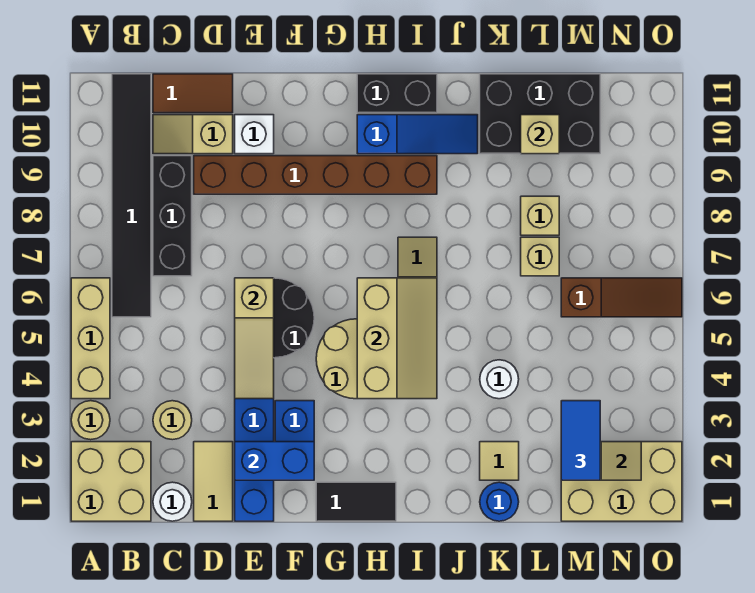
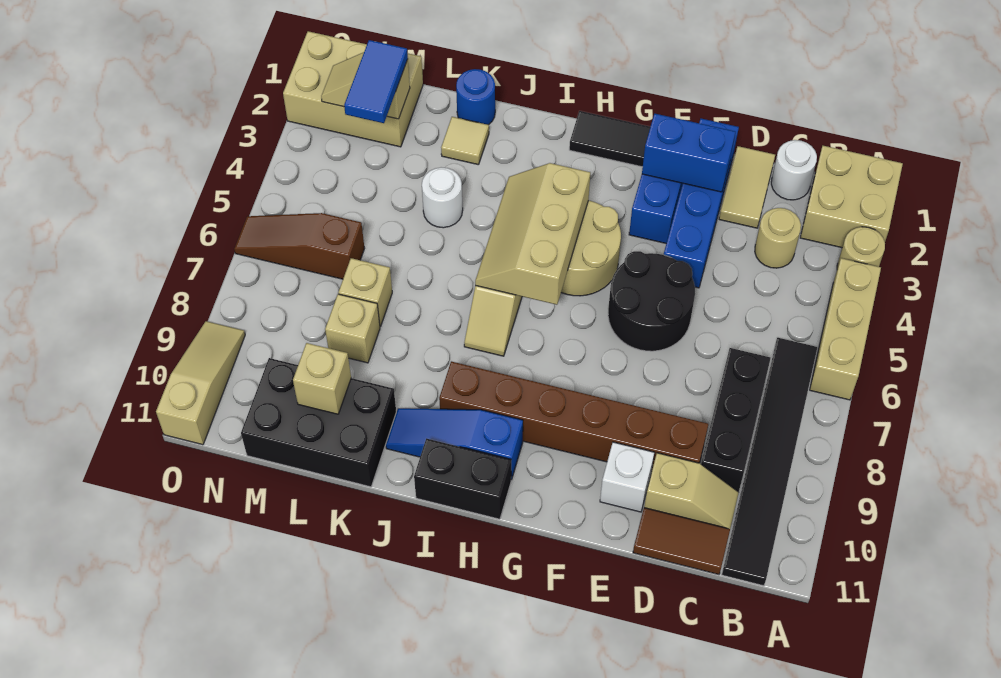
tan 1x3 slope [235,278,274,399] -> tan 1x3 slope moved to [156,321,245,445]

